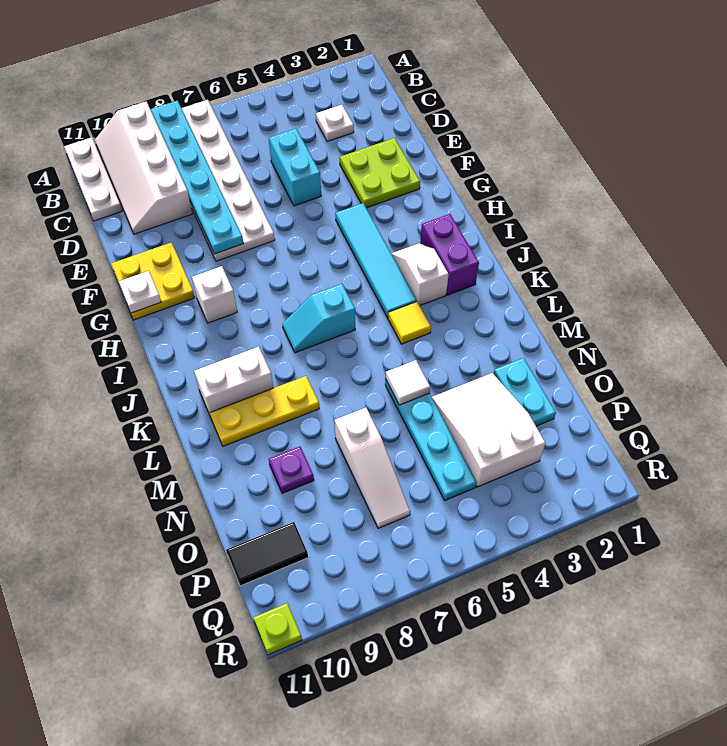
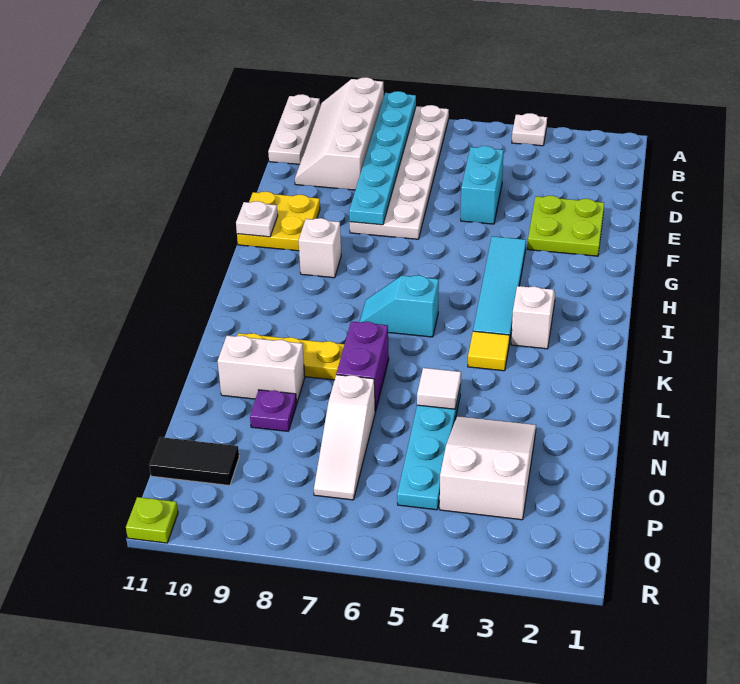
white 1x1 plate [316,105,354,141] -> white 1x1 plate moved to [512,113,547,146]
purple 1x2 brick [420,214,479,295] -> purple 1x2 brick moved to [336,322,389,412]
white 1x2 brick [194,347,273,415] -> white 1x2 brick moved to [218,336,305,404]
cyan 1x2 plate [494,358,556,426] -> none

